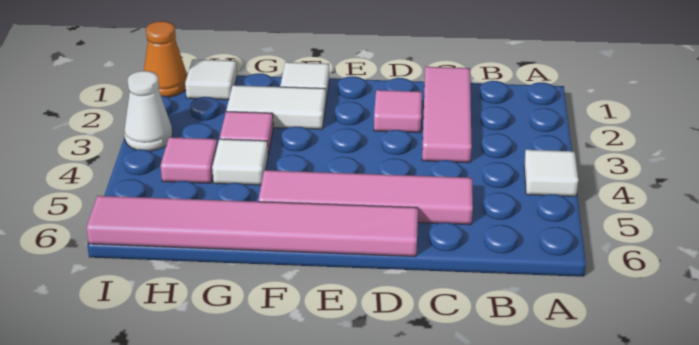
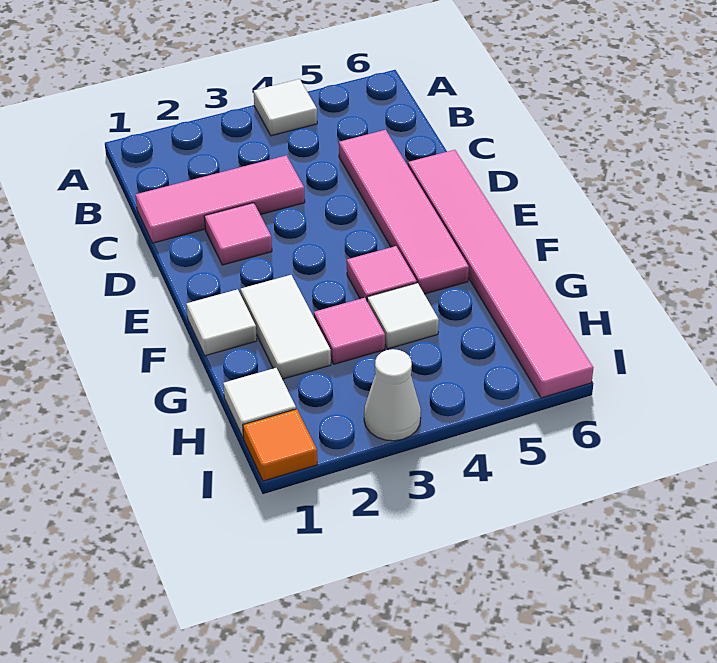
pink 1x1 tile [161,137,217,183] -> pink 1x1 tile moved to [347,246,417,301]
orange 1x1 cone [144,21,187,97] -> orange 1x1 tile [243,409,317,481]

